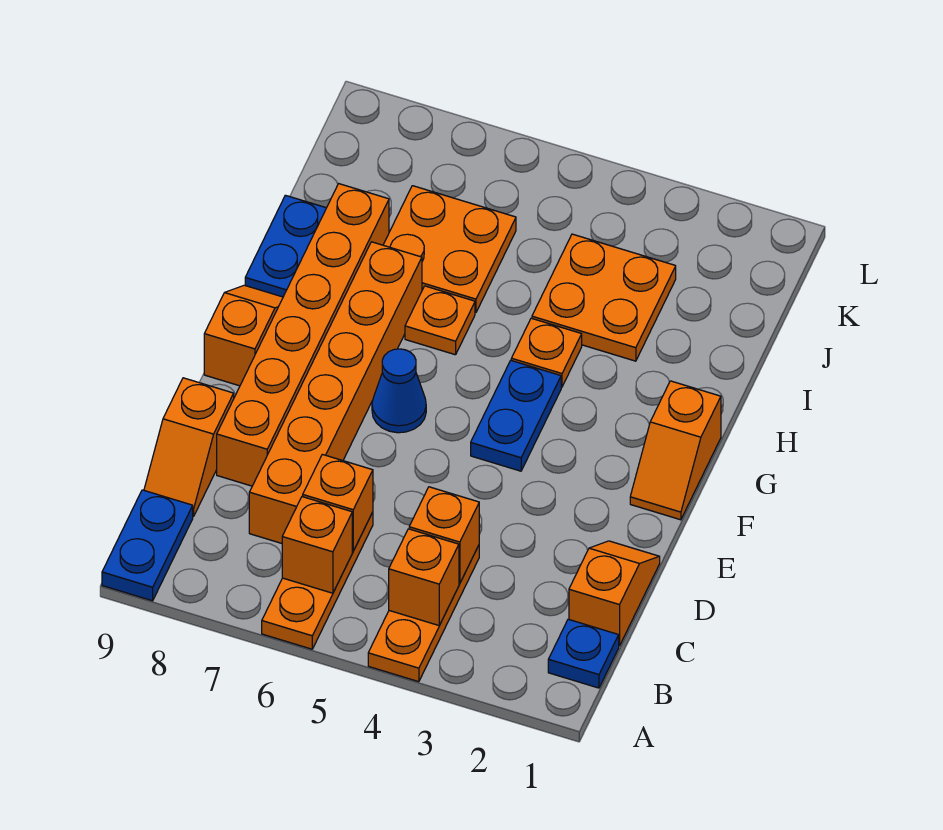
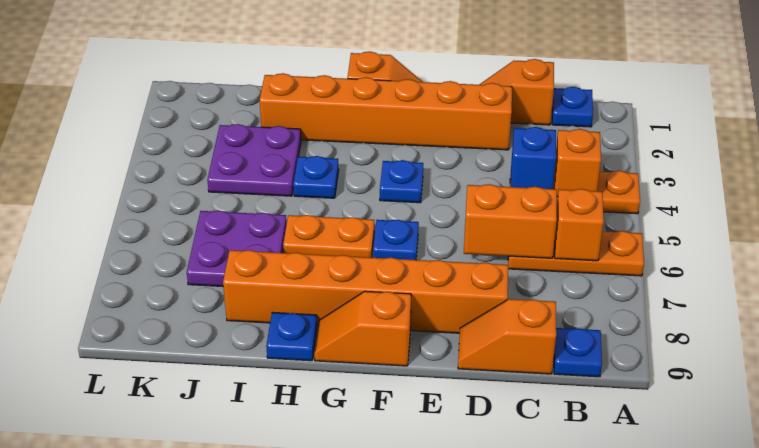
blue 1x2 plate [102,490,193,601] -> blue 1x1 plate [554,328,602,377]
orange 1x1 brick [409,487,479,584] -> blue 1x1 brick [511,127,556,189]
orange 1x1 brick [303,454,373,551] -> orange 1x2 brick [464,184,557,258]
orange 1x6 brick [249,242,422,543] -> orange 1x6 brick moved to [260,73,512,150]
orange 1x2 slope [144,378,234,517] -> orange 1x2 slope turned to [458,299,556,374]
blue 1x2 plate [471,361,561,471] -> blue 1x1 plate [380,160,423,203]
blue 1x1 cone [372,349,426,433] -> blue 1x1 plate [373,220,419,260]
orange 1x1 plate [511,318,582,387] -> blue 1x1 plate [293,156,339,198]
orange 1x1 plate [405,286,475,355] -> orange 1x2 plate [283,215,374,258]
blue 1x2 plate [245,195,326,297] -> blue 1x1 plate [266,312,317,361]
orange 2x2 plate [532,234,676,361] -> purple 2x2 plate [207,124,301,196]
orange 2x2 plate [383,186,516,313] -> purple 2x2 plate [187,210,287,286]

